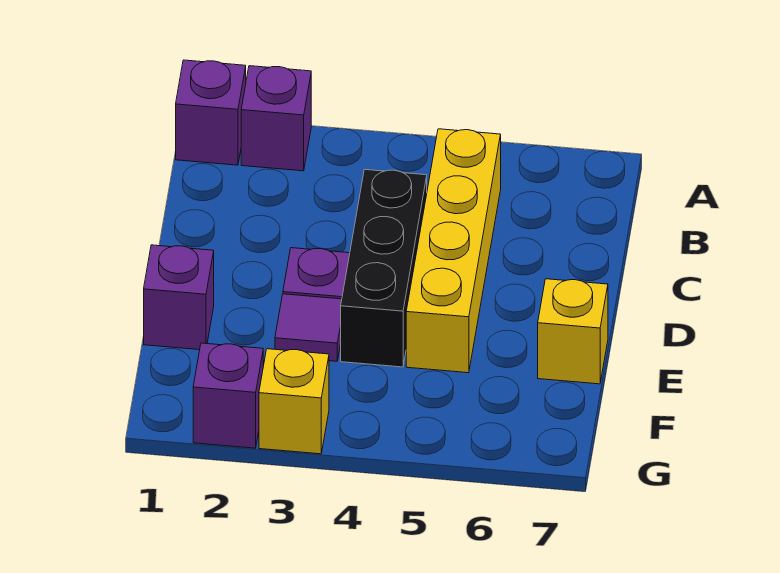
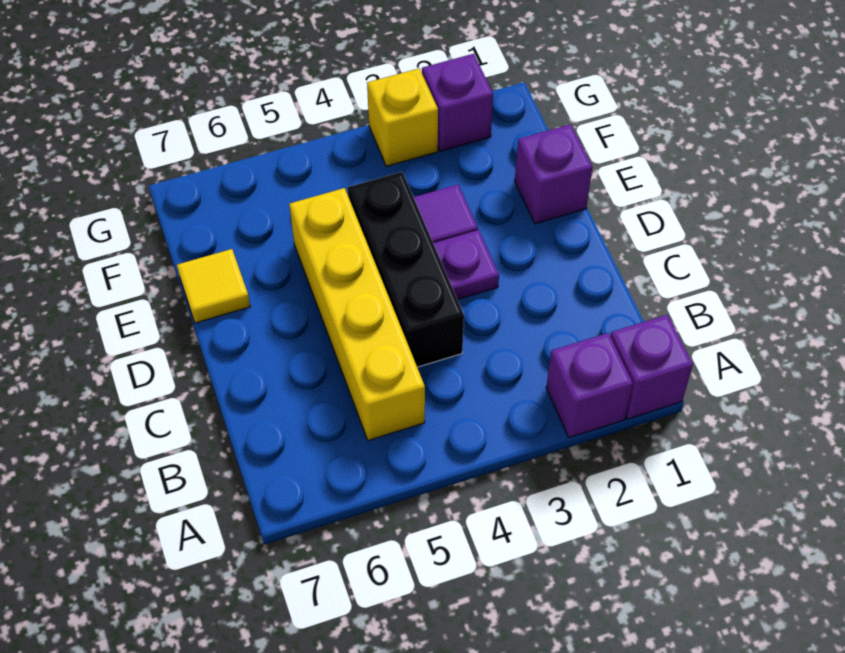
yellow 1x1 brick [538,279,608,384] -> yellow 1x1 tile [177,249,250,323]

